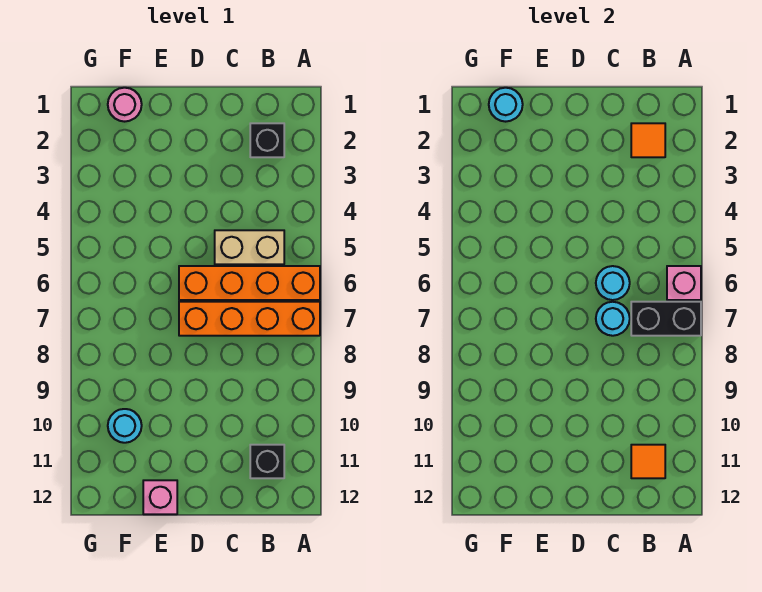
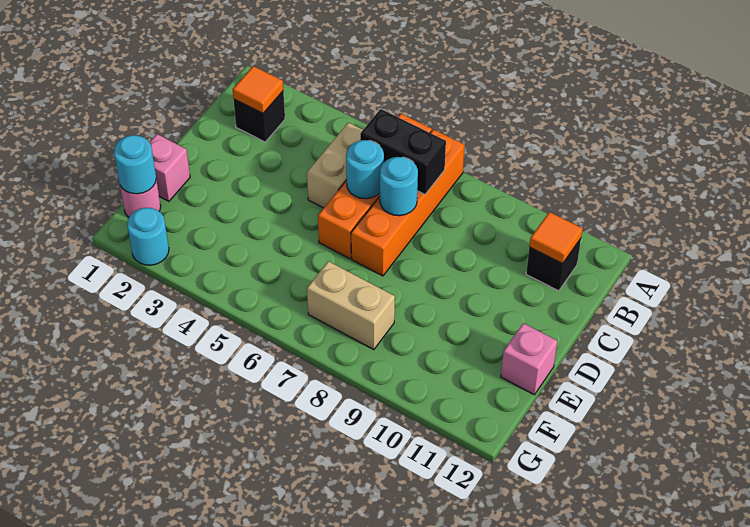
pink 1x1 brick [667,266,701,300] -> pink 1x1 brick moved to [149,134,190,201]
black 1x2 brick [631,302,701,336] -> black 1x2 brick turned to [360,109,446,194]
none -> tan 1x2 brick [307,261,395,350]
cyan 1x1 round brick [108,409,142,443] -> cyan 1x1 round brick moved to [127,208,169,265]

